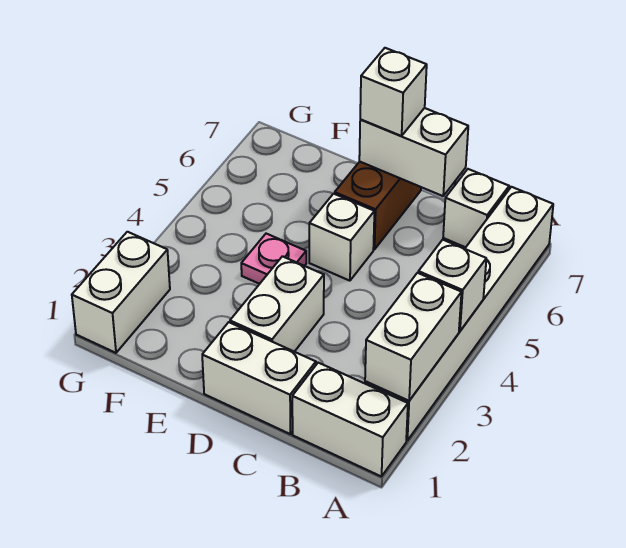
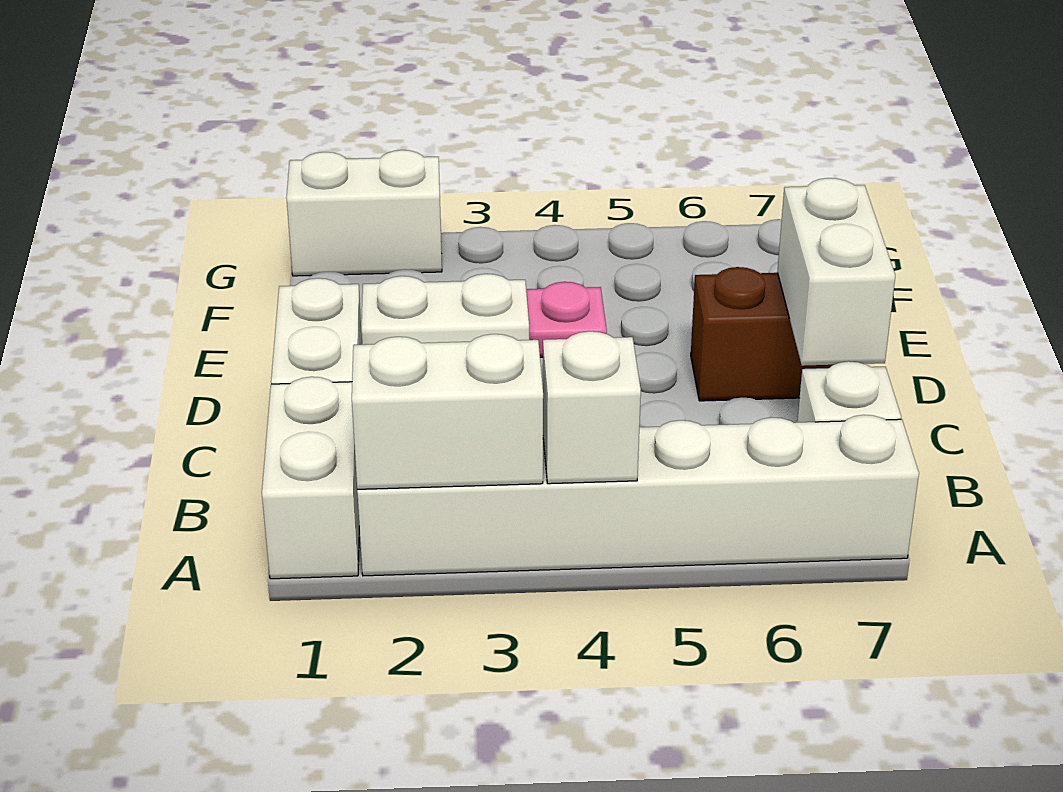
white 1x1 brick [309,194,374,281] -> none
white 1x1 brick [360,48,427,136] -> none

